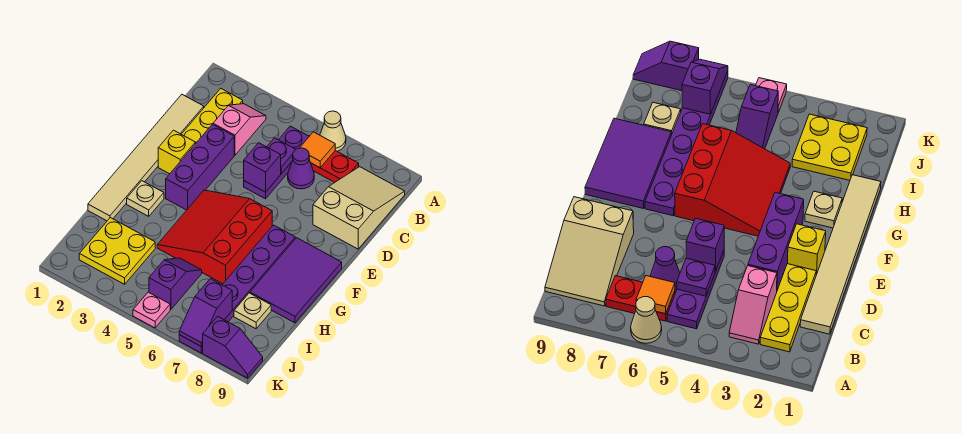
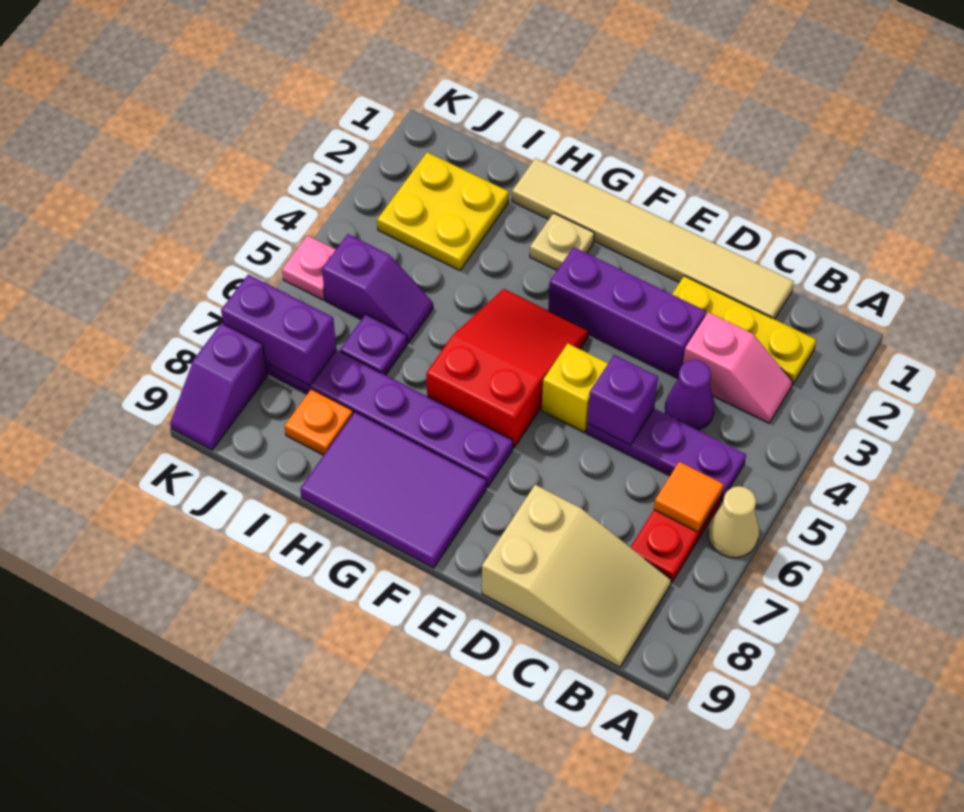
purple 1x1 plate [267,138,296,174] -> purple 1x1 plate moved to [340,314,407,375]
purple 1x1 cone [288,148,314,189] -> purple 1x1 cone moved to [665,360,715,430]
yellow 1x1 brick [158,130,195,174] -> yellow 1x1 brick moved to [542,344,608,432]
red 3x3 slope [157,190,272,284] -> red 2x3 slope [426,289,589,448]
tan 1x1 plate [234,293,271,329] -> orange 1x1 plate [285,389,353,455]
purple 1x2 slope [179,279,232,347] -> purple 1x2 brick [221,274,337,385]

